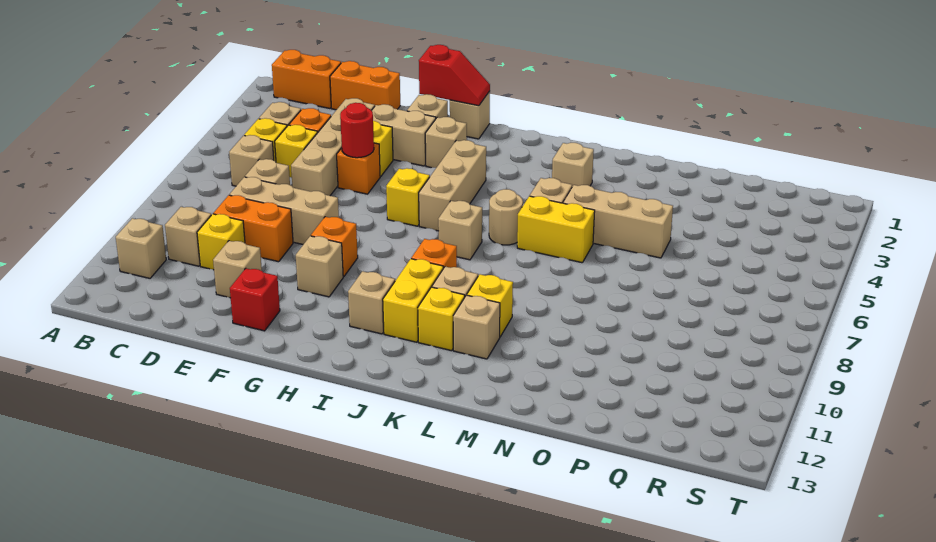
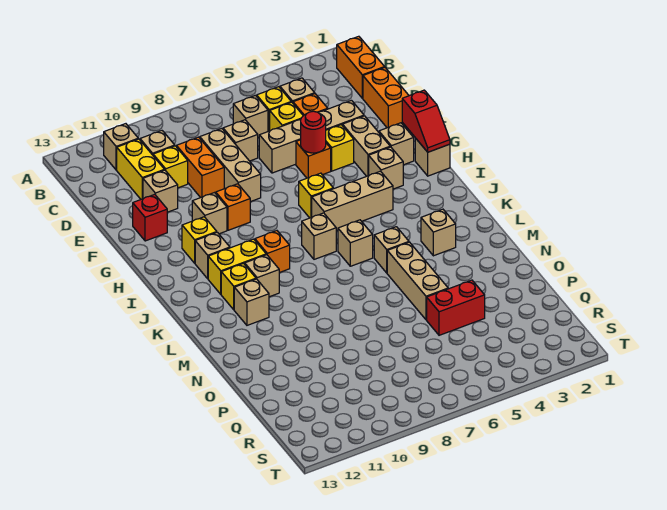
tan 1x1 round brick [489,189,523,245] -> tan 1x1 brick [338,220,373,266]
yellow 1x2 brick [517,196,595,263] -> yellow 1x2 brick moved to [117,139,164,199]
yellow 1x1 brick [467,274,513,337] -> yellow 1x1 brick moved to [182,217,217,263]
none -> red 1x2 brick [427,280,485,335]

